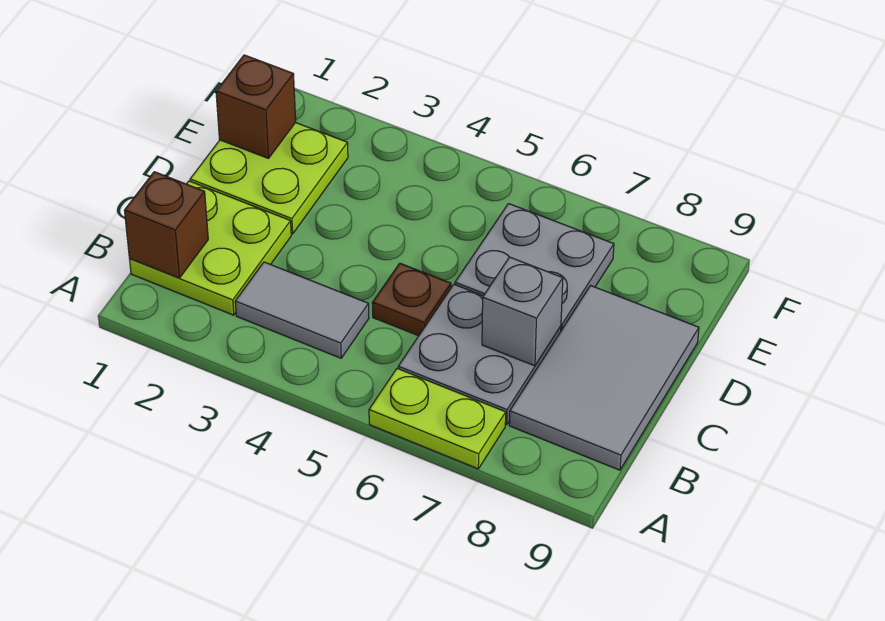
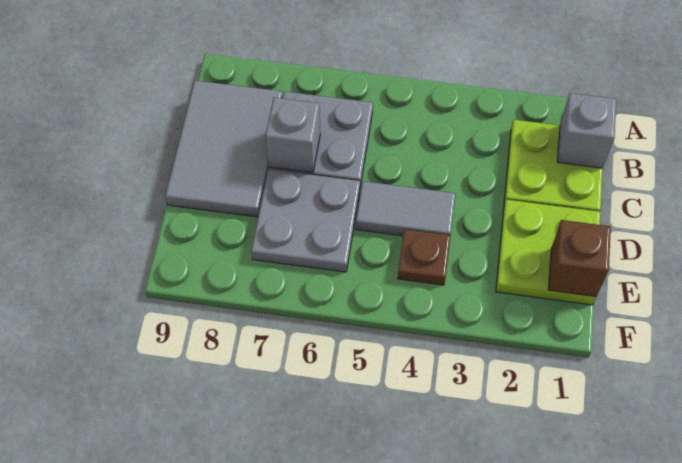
lime 1x2 plate [369,369,506,469] -> none
brown 1x1 brick [124,172,208,278] -> grey 1x1 brick [557,93,616,168]
grey 1x2 tile [235,262,369,358] -> grey 1x2 tile moved to [356,181,455,236]
brown 1x1 plate [372,263,451,336] -> brown 1x1 plate moved to [398,229,451,285]

